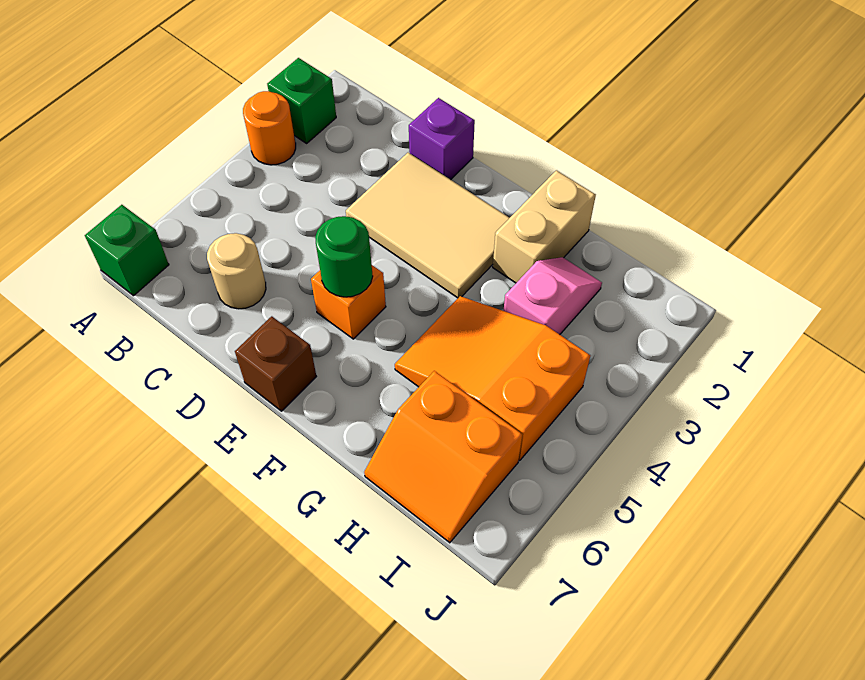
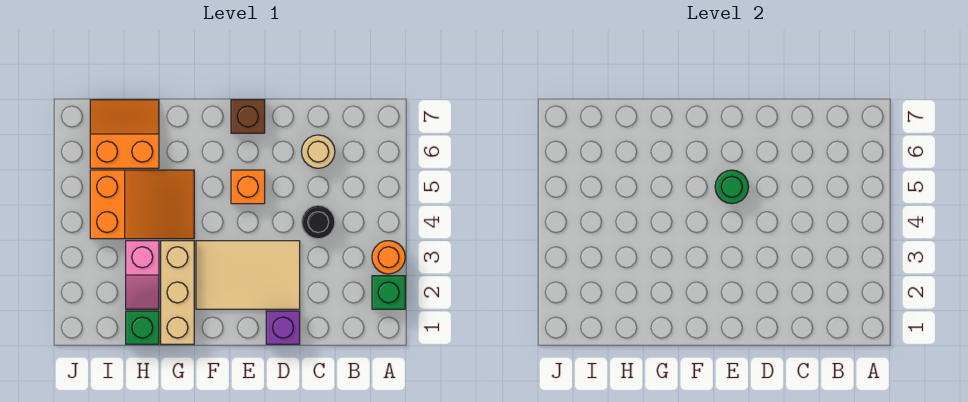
green 1x1 brick [85,205,169,296] -> green 1x1 brick moved to [126,311,159,344]
none -> black 1x1 round brick [302,205,335,239]
tan 1x2 brick [493,170,596,283] -> tan 1x3 brick [161,241,194,344]

